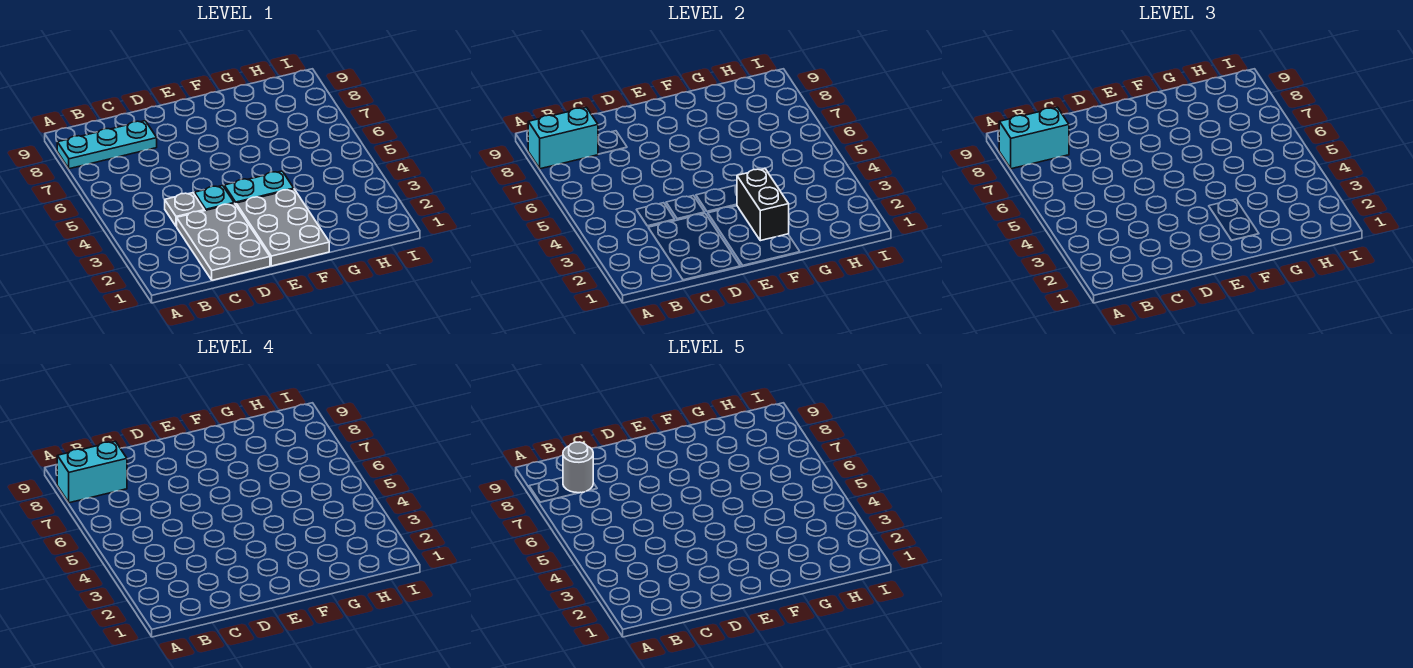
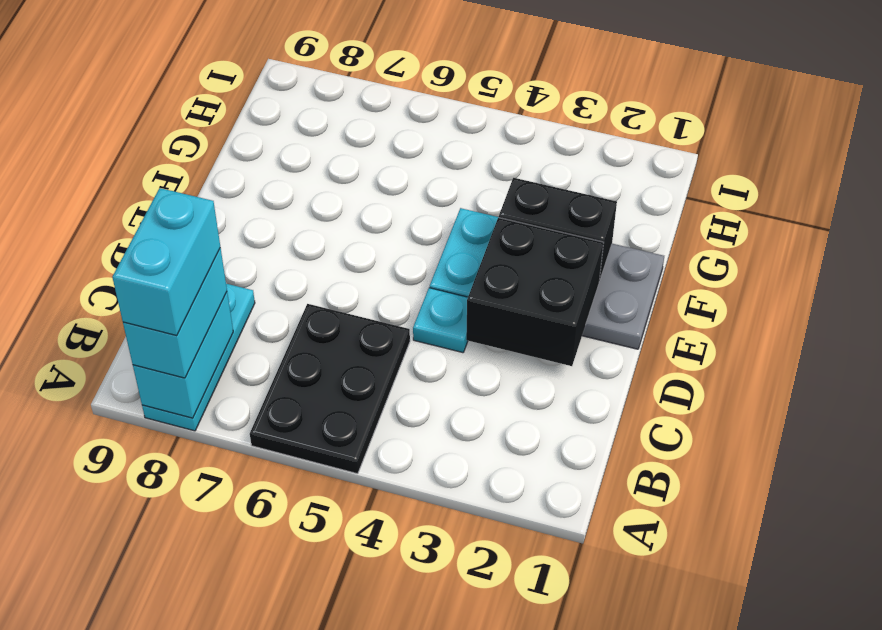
none -> black 2x3 plate [250,304,410,474]
grey 1x1 round brick [563,442,593,493] -> none
grey 2x3 plate [177,203,270,280] -> none
grey 1x1 plate [165,193,204,226] -> none
none -> black 2x2 brick [466,218,604,366]

